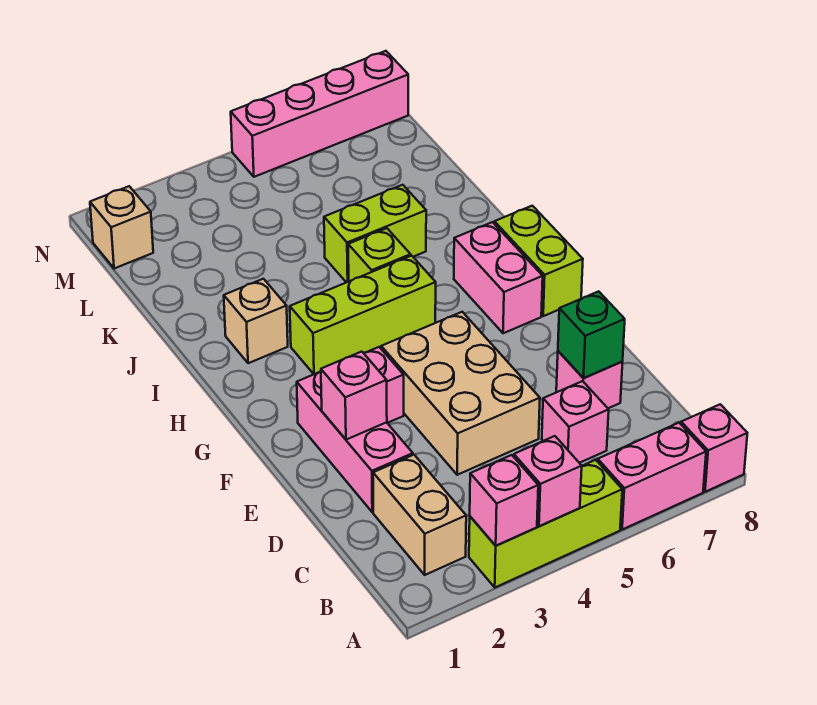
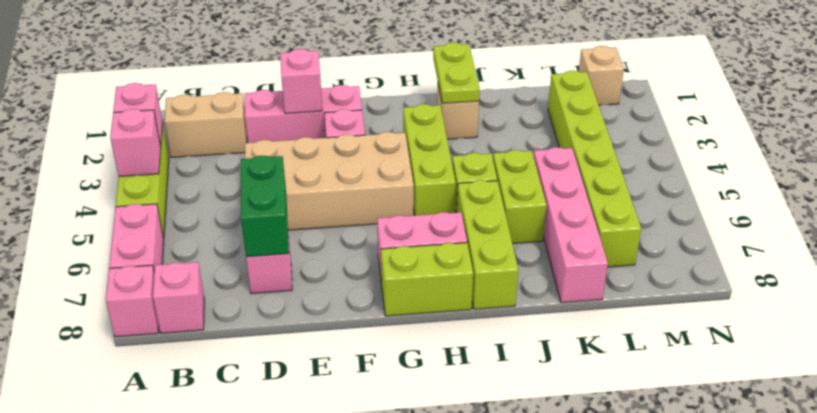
pink 1x1 brick [542,381,609,463] -> pink 1x1 brick moved to [153,262,204,333]
tan 2x3 brick [381,312,540,475] -> tan 2x4 brick [245,132,414,230]
green 1x1 brick [558,291,625,378] -> green 1x2 brick [241,155,289,257]
none -> lime 1x2 plate [433,42,480,103]
none -> lime 1x3 brick [457,180,518,309]
none -> lime 1x6 brick [548,71,641,267]
pink 1x4 brick [231,51,408,177] -> pink 1x4 brick moved to [533,147,608,303]

